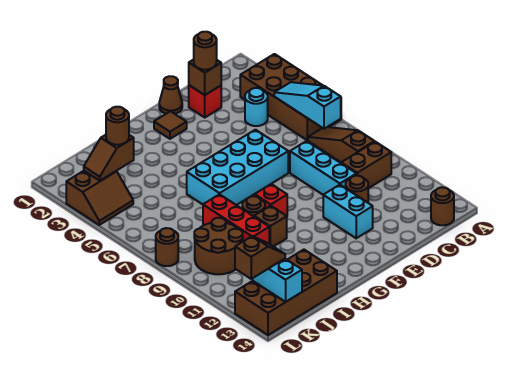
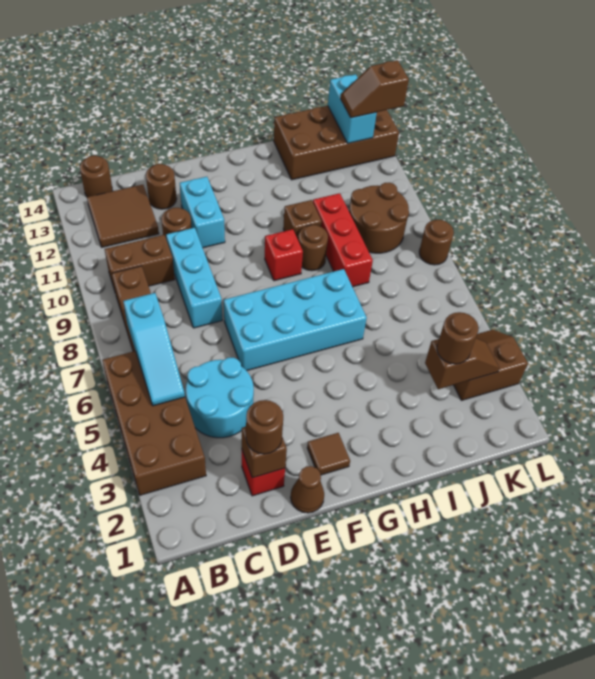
none -> brown 2x2 tile [87,185,159,247]
cyan 1x1 round brick [245,88,268,126] -> cyan 2x2 round brick [186,358,254,438]
none -> brown 1x1 round brick [146,164,177,209]

